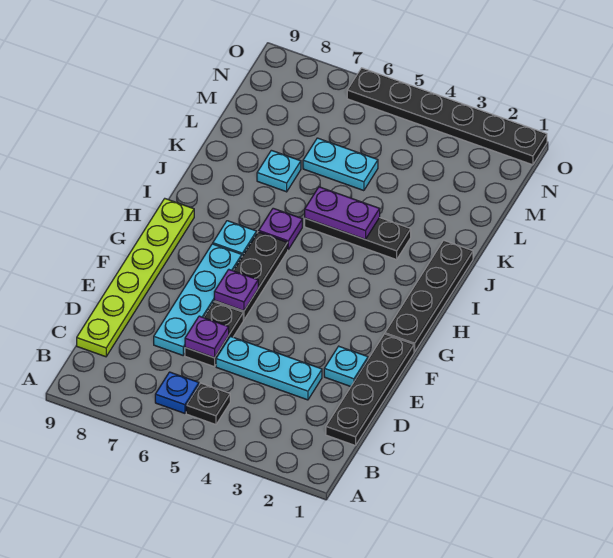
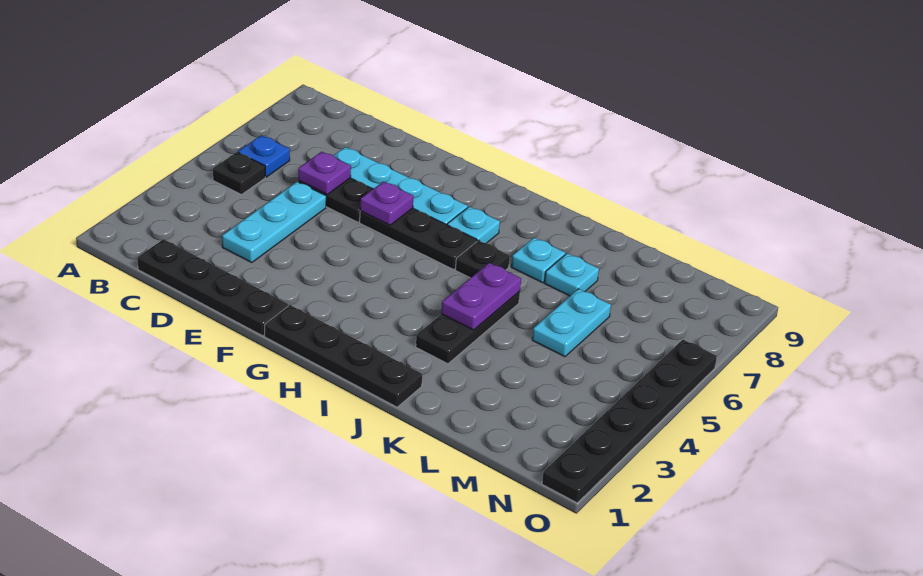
lime 1x6 plate [77,199,194,357] -> none
cyan 1x1 plate [324,346,368,387] -> cyan 1x1 plate moved to [511,238,565,283]
purple 1x1 plate [259,208,302,249] -> black 1x1 plate [455,240,510,278]

